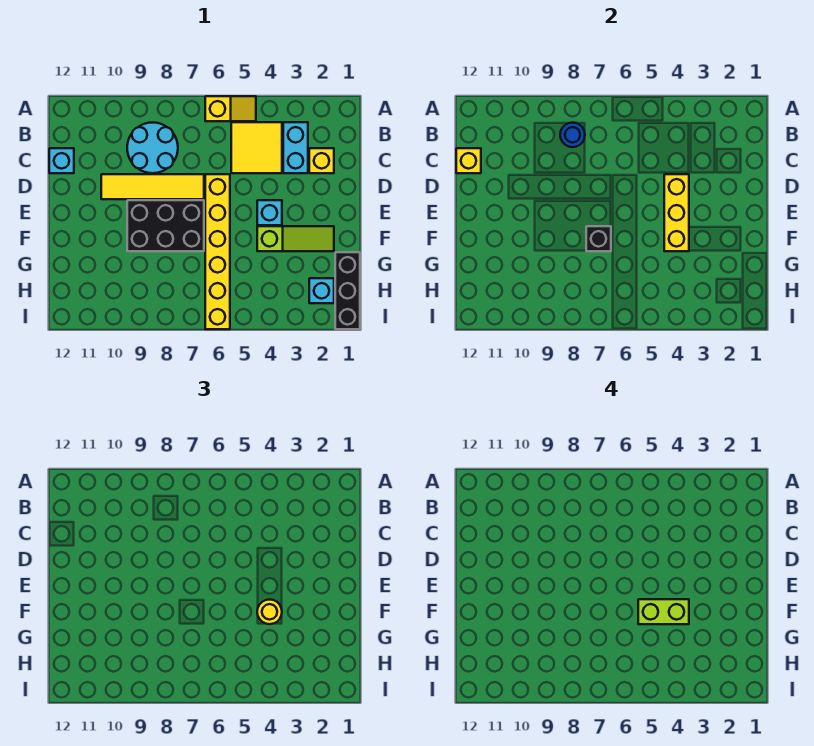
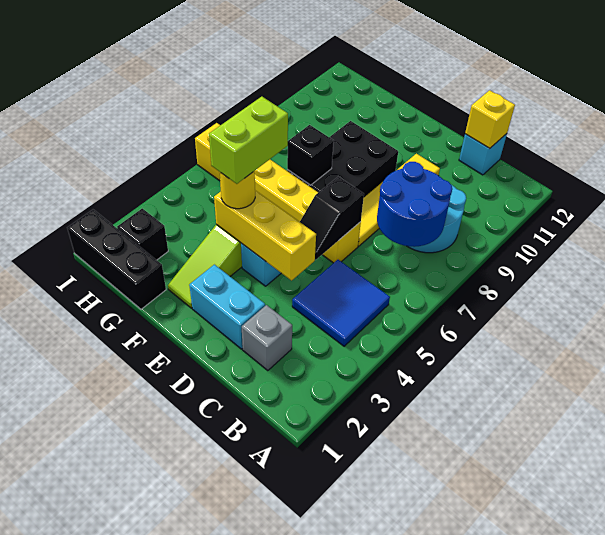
yellow 1x2 slope [205,96,256,121] -> none
cyan 1x2 brick [283,122,308,173] -> cyan 1x2 brick moved to [189,265,265,349]
yellow 2x2 tile [231,122,282,173] -> blue 2x2 tile [292,260,390,346]
blue 1x1 round brick [560,123,585,147] -> blue 2x2 round brick [377,162,452,247]
yellow 1x1 brick [309,148,334,173] -> grey 1x1 brick [242,305,292,371]
none -> black 1x2 slope [300,177,364,260]
cyan 1x1 brick [309,278,334,303] -> black 1x1 brick [117,209,168,260]

